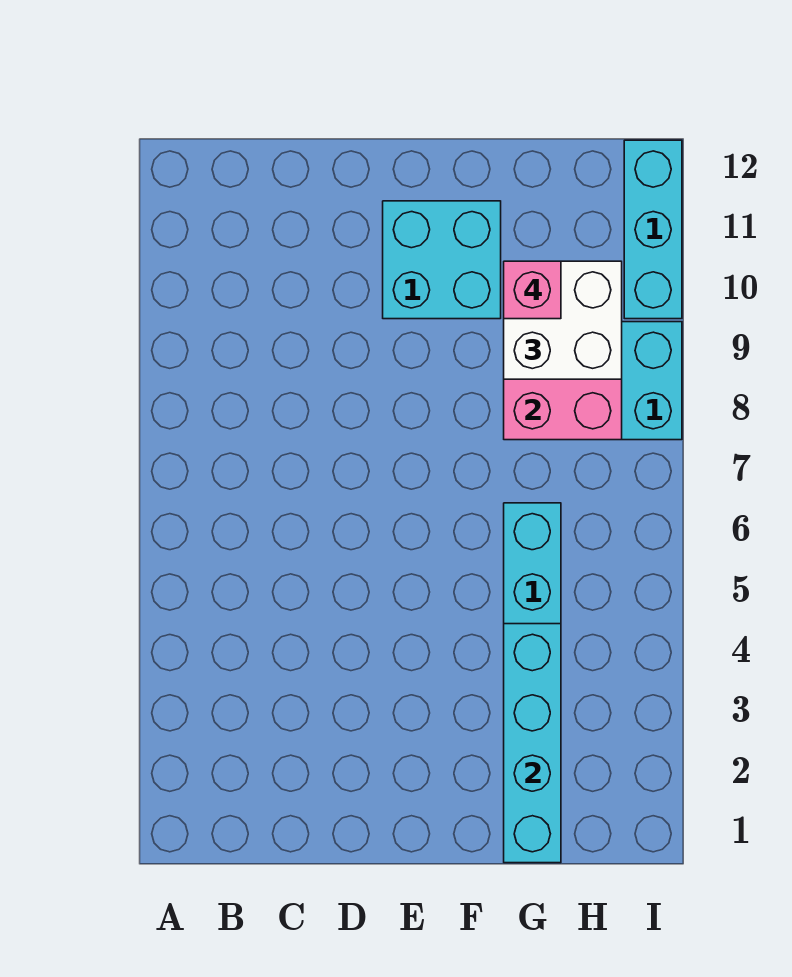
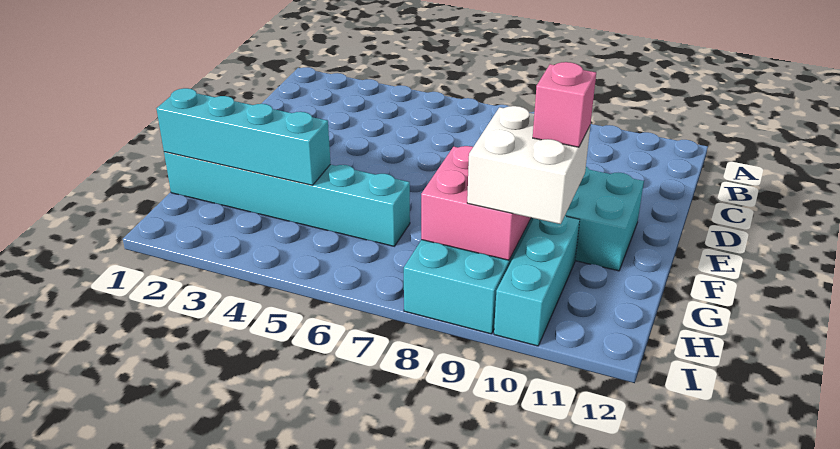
cyan 1x3 brick [624,140,682,319] -> cyan 1x3 brick turned to [494,216,580,346]

